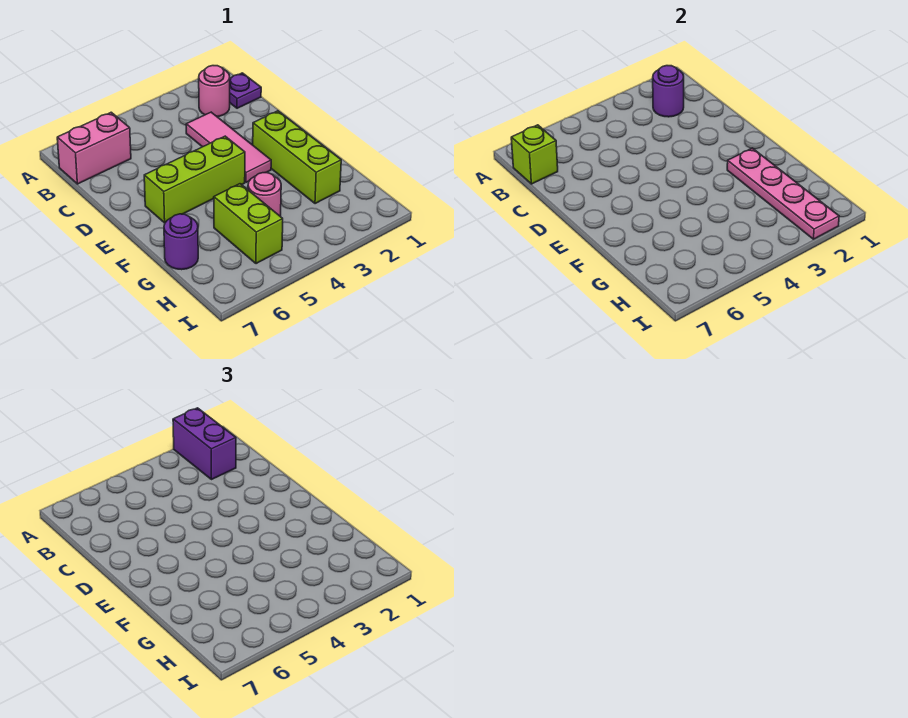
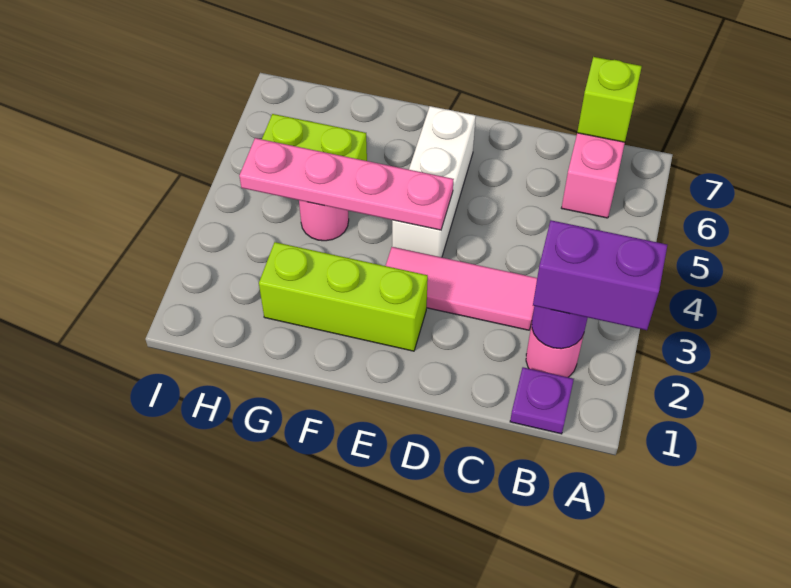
lime 1x3 brick [144,136,245,223] -> white 1x3 brick [392,106,476,257]
pink 1x4 plate [727,148,839,239] -> pink 1x4 plate moved to [239,138,454,230]
purple 1x1 round brick [164,214,198,270] -> none

